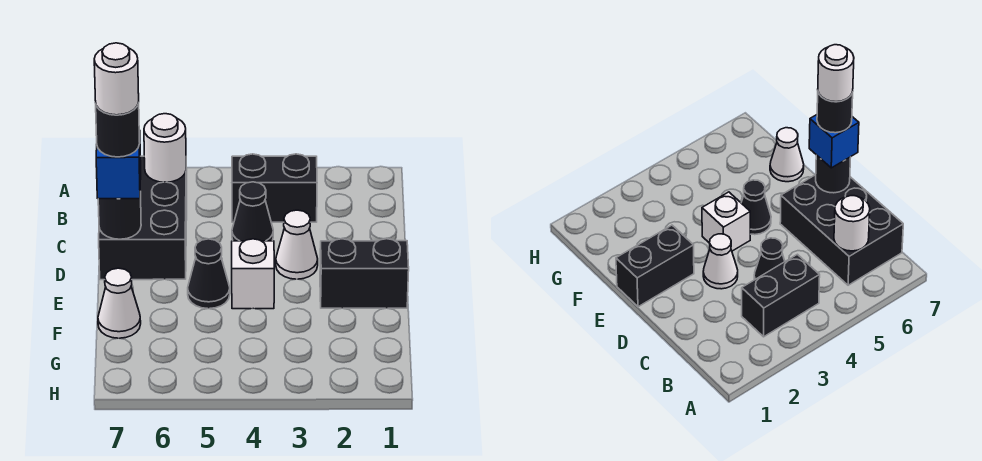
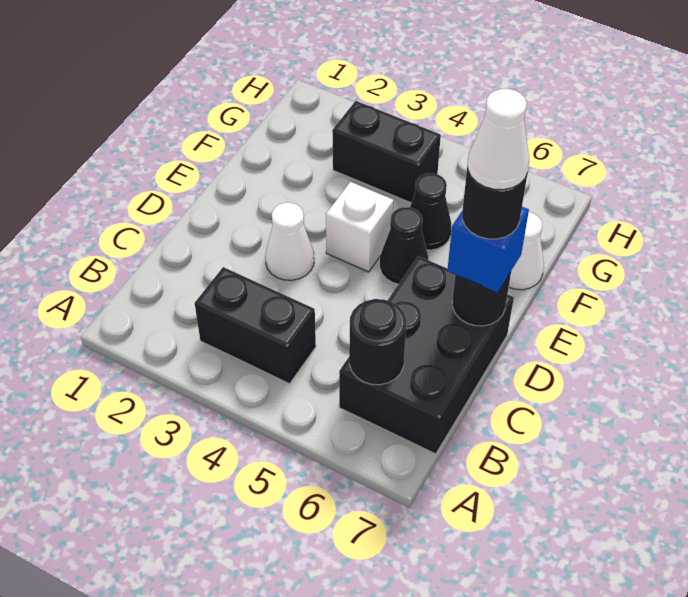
white 1x1 round brick [144,114,186,182] -> black 1x1 round brick [349,299,406,385]
black 1x1 cone [232,182,273,241] -> black 1x1 cone moved to [410,173,451,250]
white 1x1 round brick [94,43,139,115] -> white 1x1 cone [468,89,529,190]
black 1x2 brick [320,239,409,308] -> black 1x2 brick moved to [332,101,441,203]

